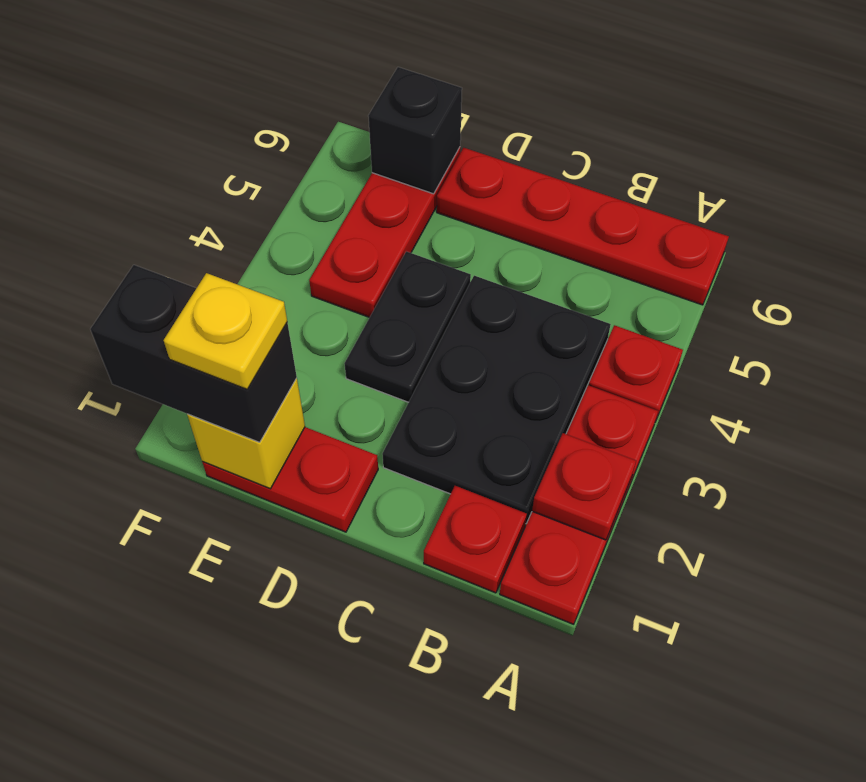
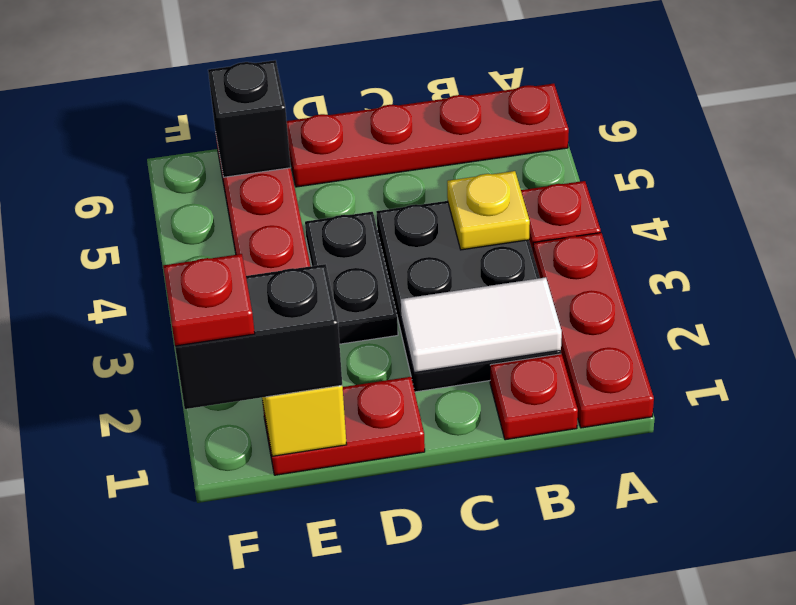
red 1x1 plate [532,433,636,540] -> red 1x1 plate moved to [163,254,255,346]
none -> white 1x2 tile [401,277,562,373]
yellow 1x1 plate [164,273,287,389] -> yellow 1x1 plate moved to [447,171,530,250]

